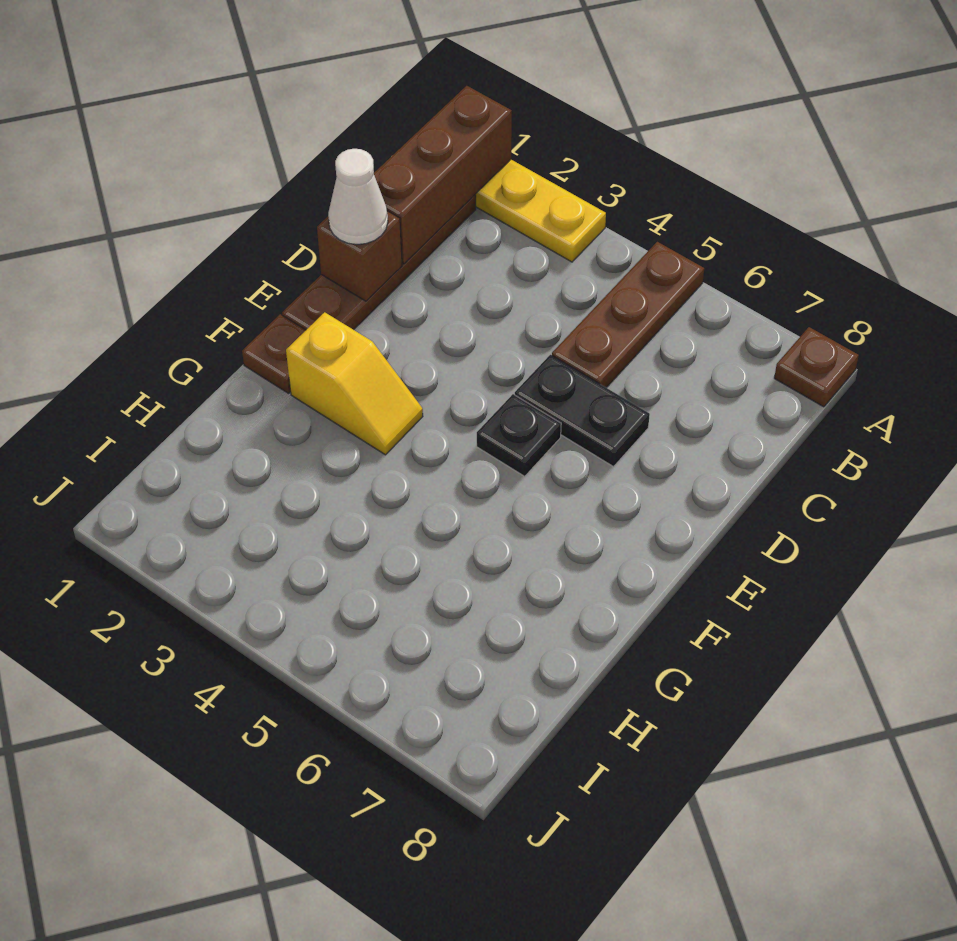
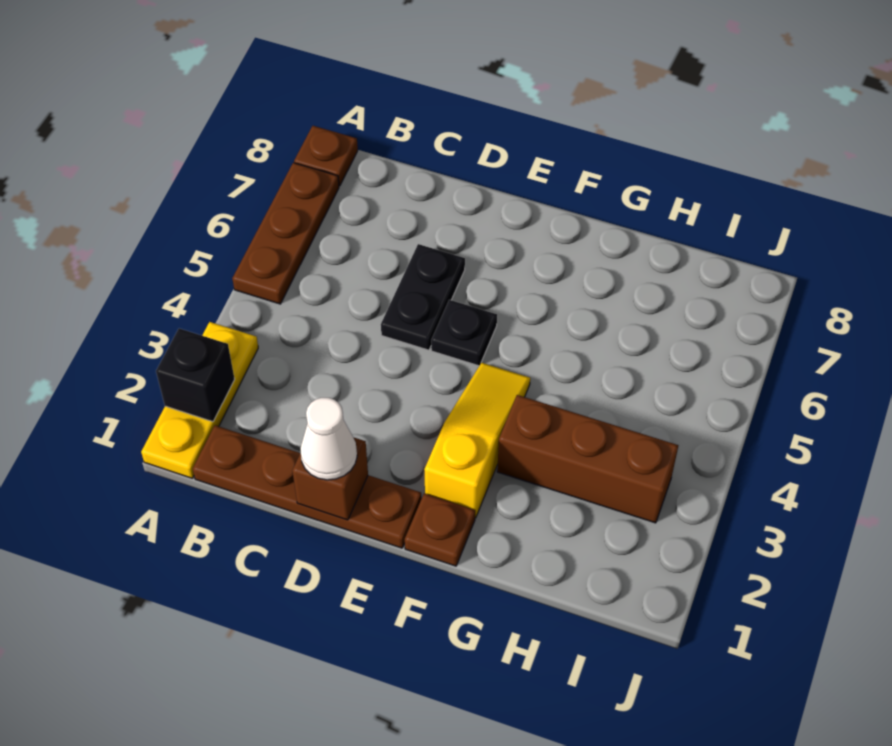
brown 1x3 brick [374,86,512,264] -> brown 1x3 brick moved to [497,395,678,523]
none -> black 1x1 brick [156,328,235,422]
brown 1x3 plate [552,242,704,388] -> brown 1x3 plate turned to [232,163,339,304]
yellow 1x2 slope [286,312,423,455] -> yellow 1x3 slope [424,363,530,518]

